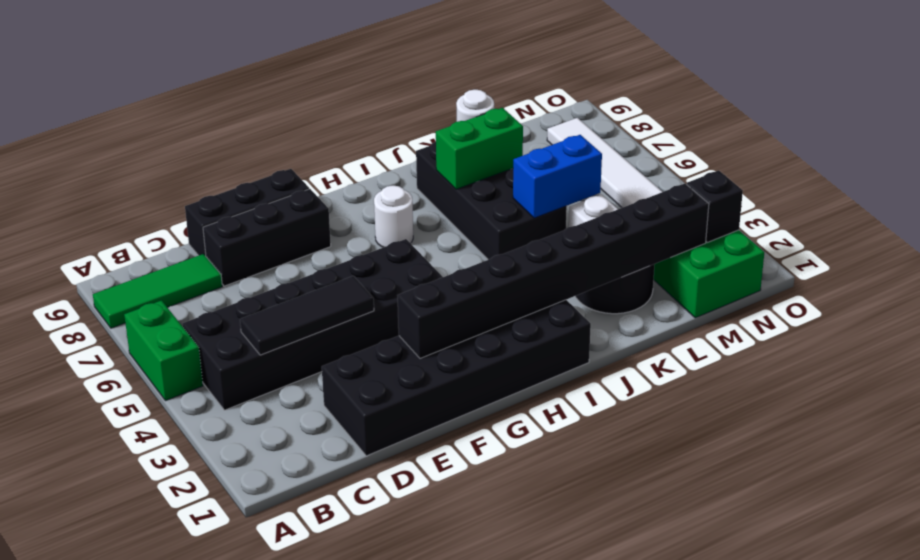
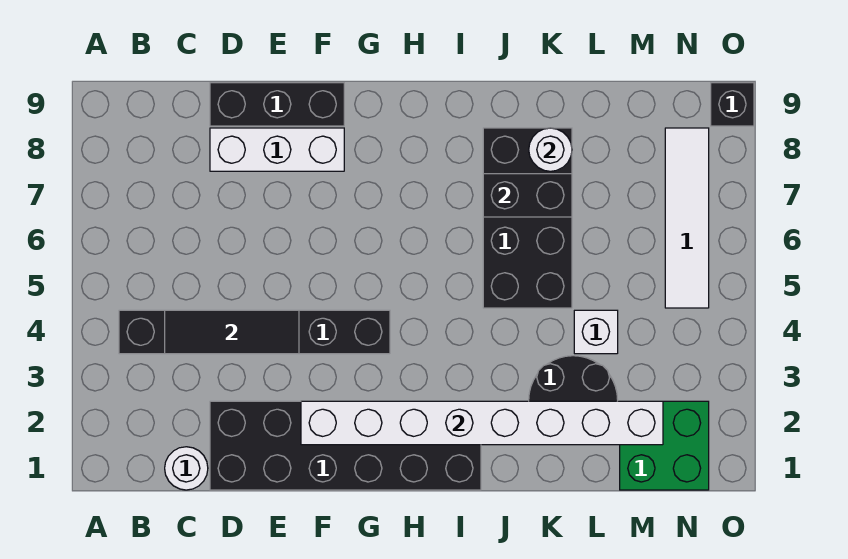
green 1x2 brick [124,301,203,401] -> none
green 1x3 tile [93,254,222,328] -> none
black 2x6 brick [182,239,443,410] -> black 1x6 brick [119,310,390,354]
black 1x3 brick [203,189,331,286] -> white 1x3 brick [210,128,344,171]
black 1x8 brick [397,184,709,358] -> white 1x8 brick [301,401,663,445]
white 1x1 round brick [374,186,413,247] -> white 1x1 round brick moved to [165,447,208,490]
green 1x2 brick [436,108,523,189] -> black 1x2 brick [483,174,572,217]
blue 1x2 brick [513,135,602,218] -> none
black 1x1 brick [687,170,743,242] -> black 1x1 brick moved to [711,83,754,126]

